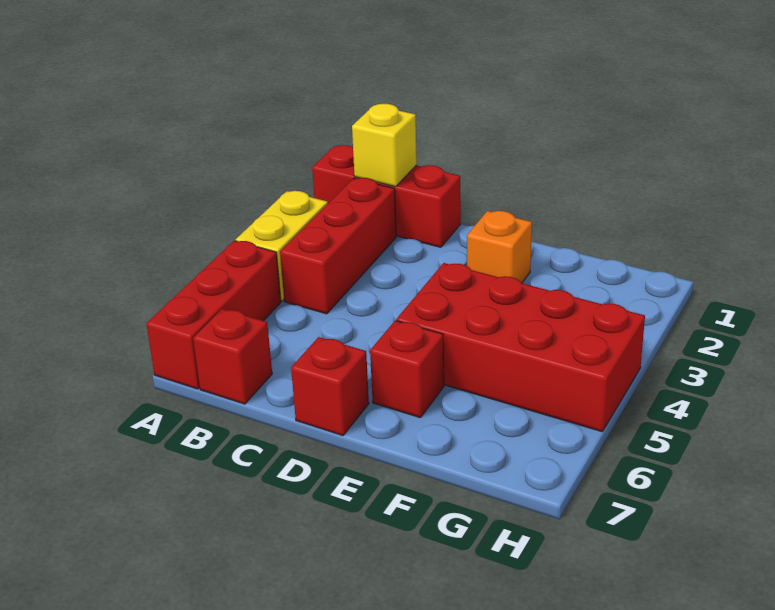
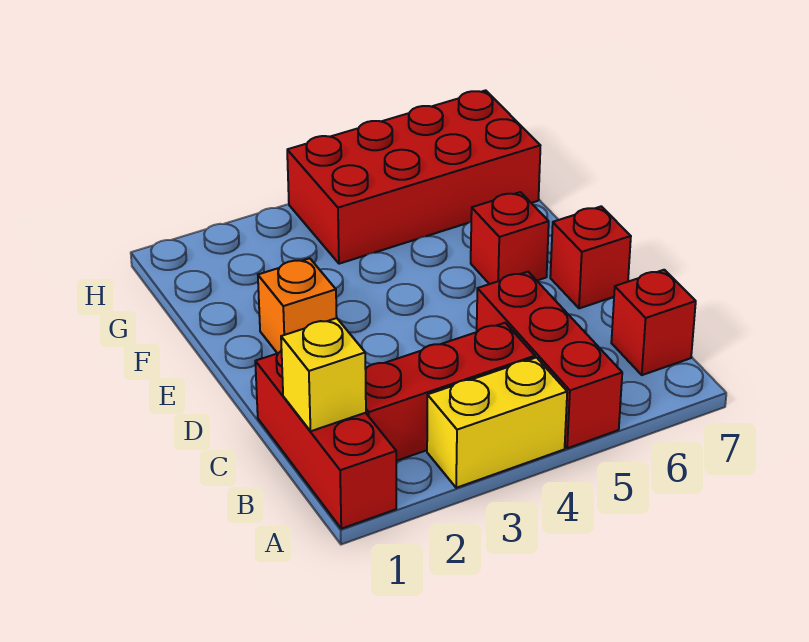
red 1x3 brick [146,241,281,389] -> red 1x3 brick turned to [477,272,622,448]
red 2x4 brick [396,263,645,432] -> red 2x4 brick turned to [287,90,540,264]

